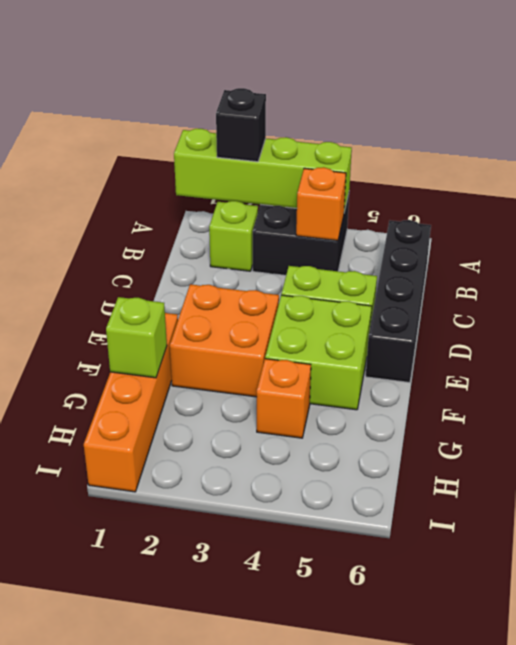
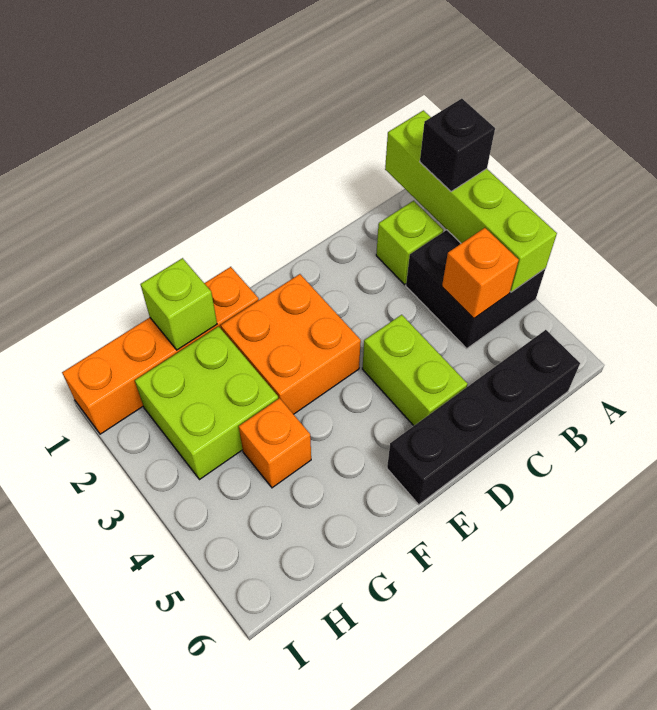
lime 2x2 brick [265,295,372,410] -> lime 2x2 brick moved to [135,326,278,480]

